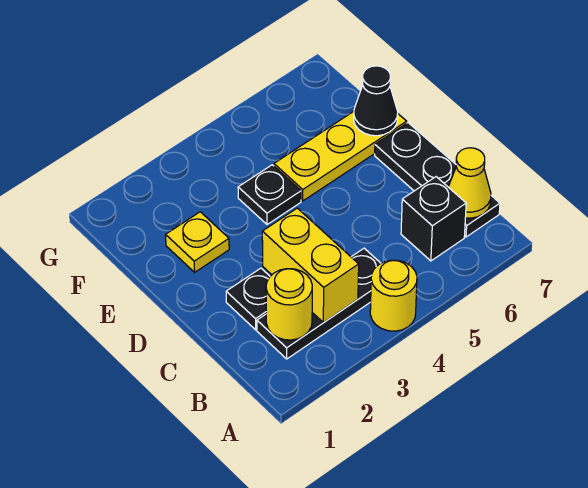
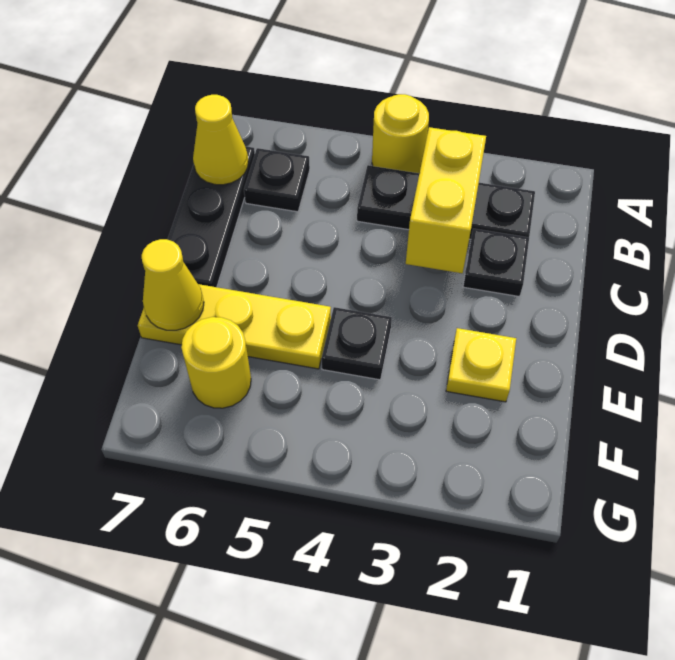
yellow 1x1 round brick [266,269,312,340] -> yellow 1x1 round brick moved to [181,317,251,408]
black 1x1 brick [401,177,466,261] -> black 1x1 plate [244,148,310,212]
black 1x1 cone [354,66,398,136] -> yellow 1x1 cone [142,239,204,330]

